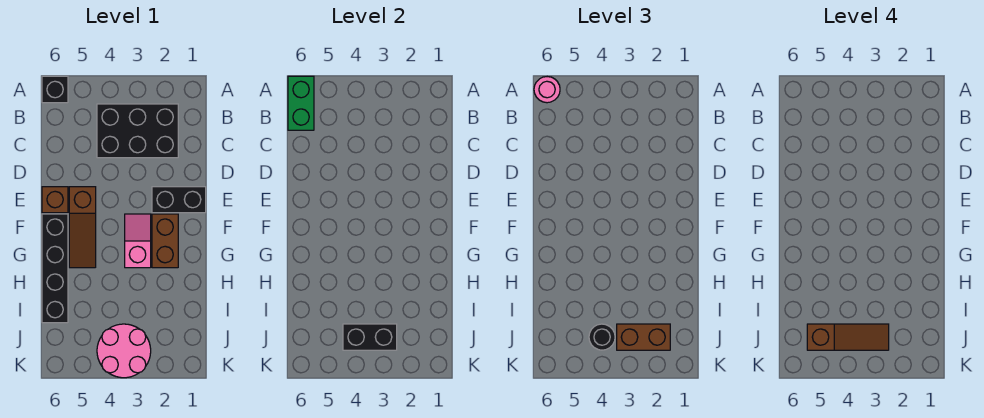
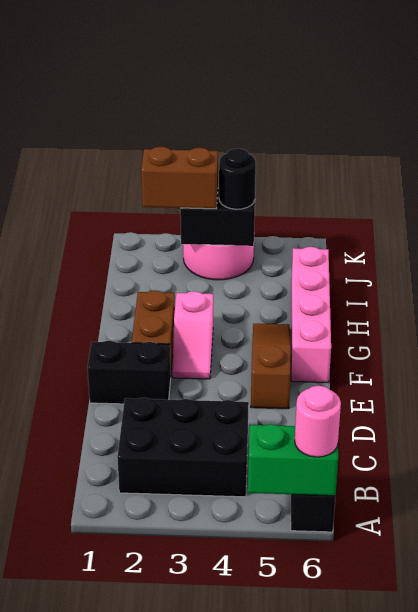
green 1x2 brick [288,76,314,130] -> green 1x2 brick turned to [248,424,338,496]
brown 1x1 brick [42,187,68,213] -> none
black 1x4 brick [42,214,68,323] -> pink 1x4 brick [291,247,331,383]
brown 1x3 slope [807,324,889,350] -> none

